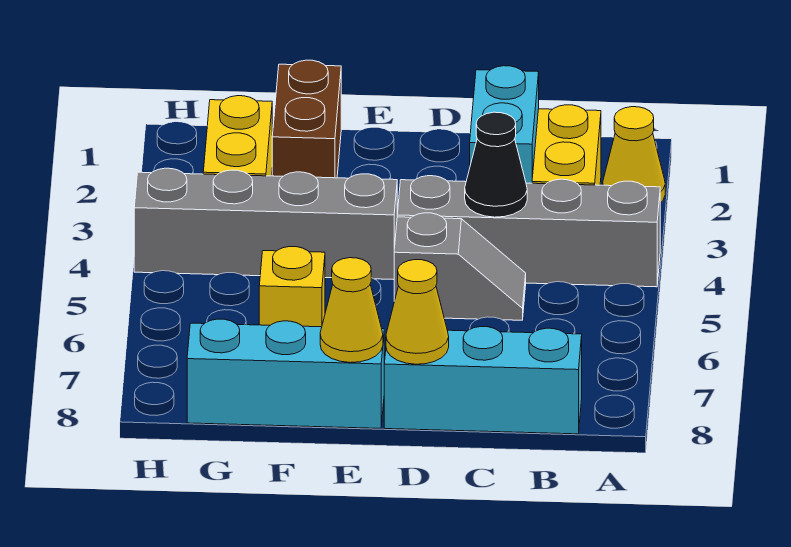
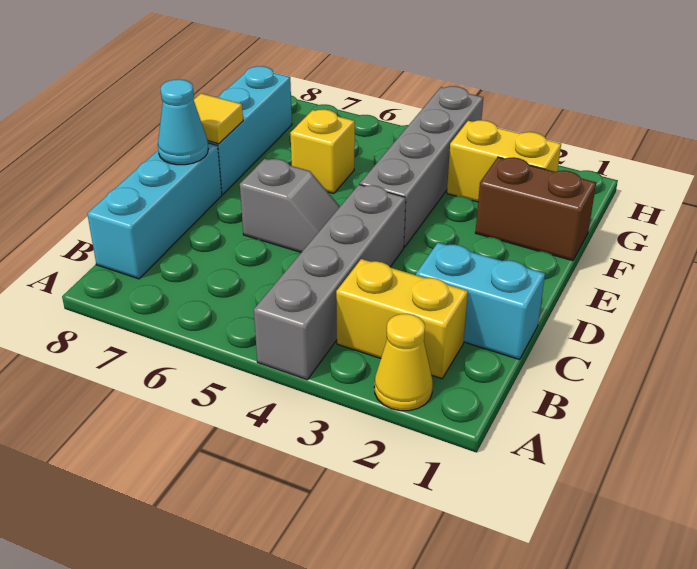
black 1x1 cone [465,112,527,217] -> none
grey 1x2 slope [394,213,526,320] -> grey 1x2 slope turned to [240,159,340,252]
yellow 1x1 cone [386,260,449,364] -> cyan 1x1 cone [158,79,208,165]
yellow 1x1 cone [320,258,383,363] -> yellow 1x1 tile [194,93,243,144]

